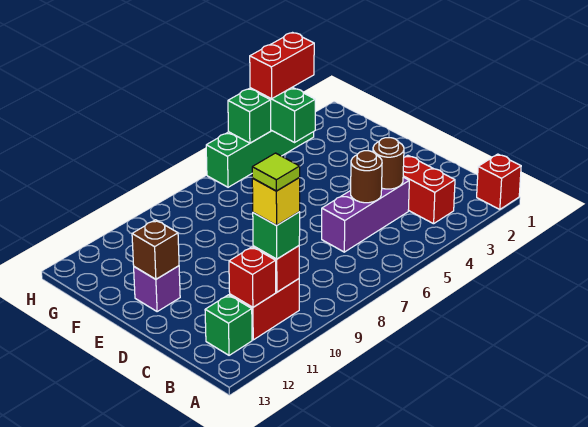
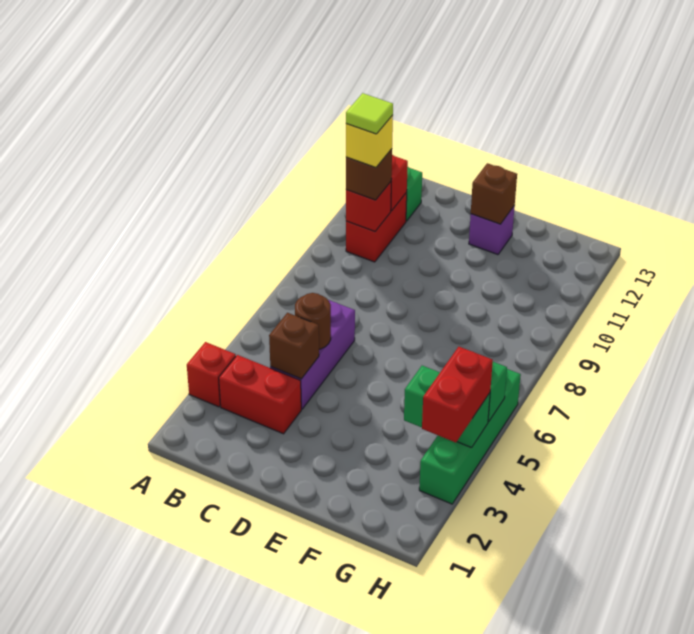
red 1x1 brick [477,154,521,209] -> red 1x1 brick moved to [187,342,236,407]
green 1x1 brick [253,212,300,259] -> brown 1x1 brick [346,149,392,200]
brown 1x1 round brick [373,138,404,189] -> brown 1x1 brick [269,313,319,379]

